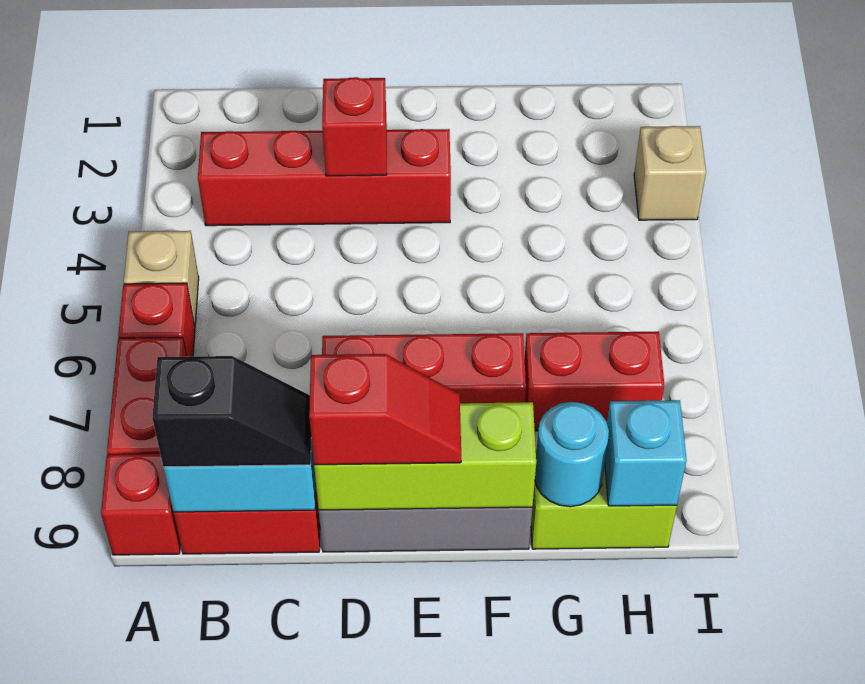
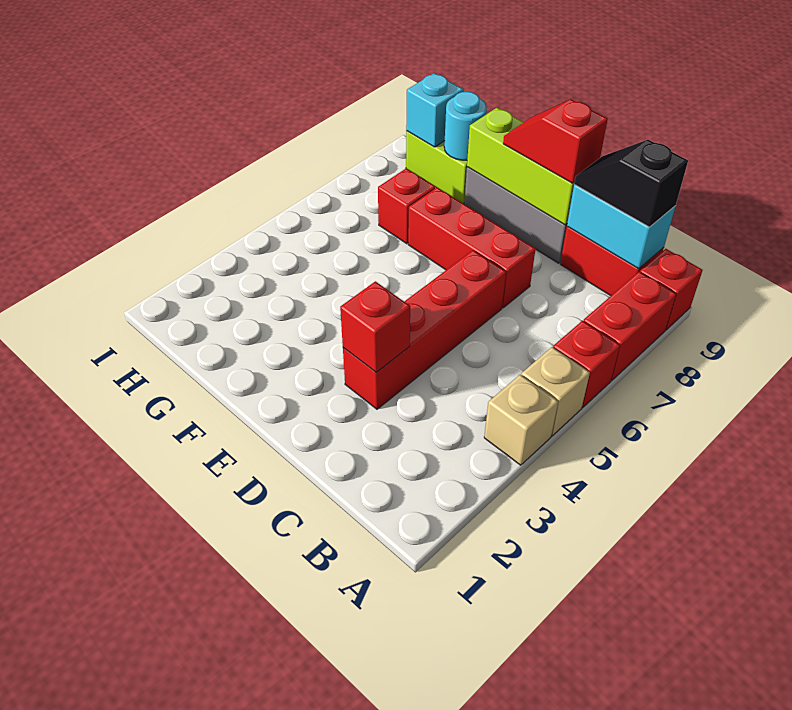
red 1x4 brick [198,129,451,226] -> red 1x4 brick turned to [343,250,506,409]
red 1x2 brick [525,332,664,431] -> red 1x1 brick [378,168,435,244]
tan 1x1 brick [634,126,706,220] -> tan 1x1 brick moved to [484,375,558,465]

